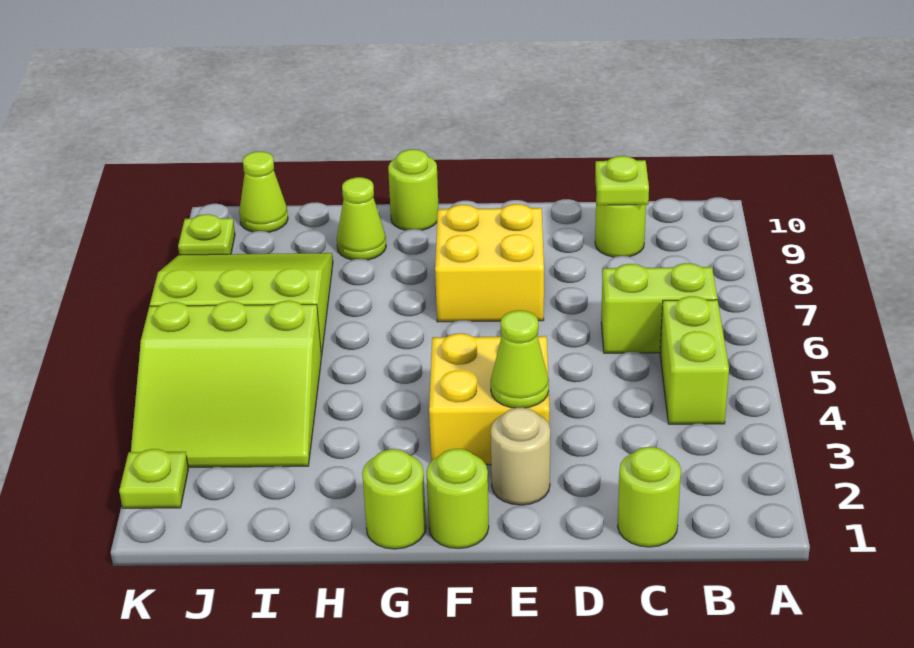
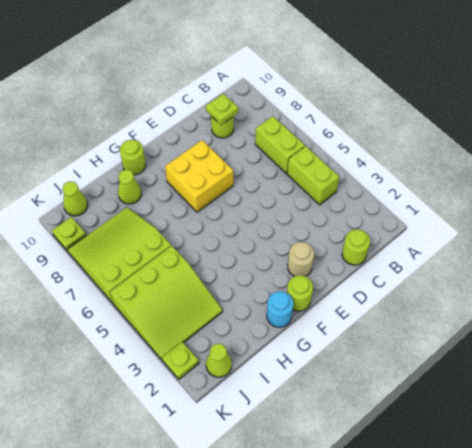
lime 1x2 brick [601,263,717,353] -> lime 1x2 brick turned to [255,116,305,174]
yellow 2x2 brick [429,333,550,465] -> none
lime 1x1 cone [491,310,549,408] -> lime 1x1 cone moved to [206,344,232,377]
lime 1x1 round brick [362,449,426,549] -> cyan 1x1 round brick [267,291,293,327]

